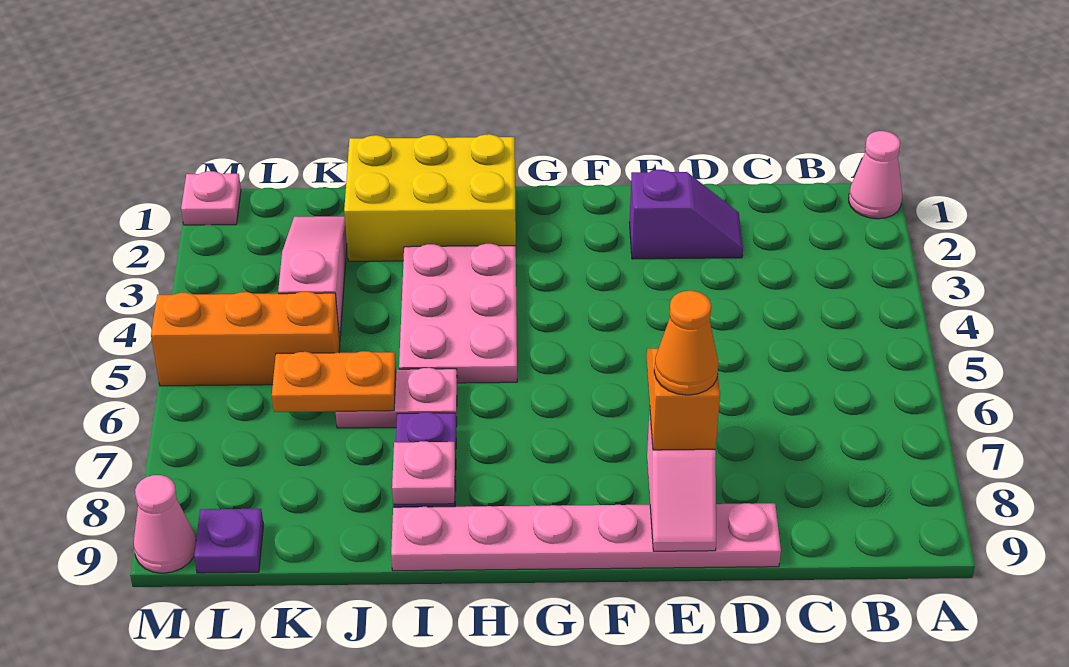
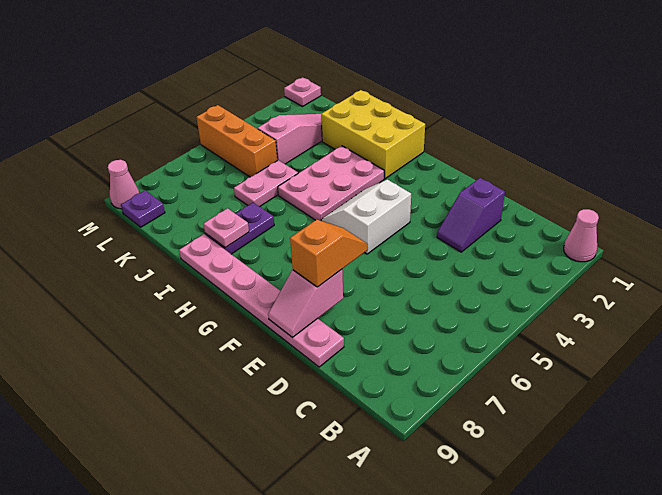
purple 1x2 slope [629,170,743,259] -> purple 1x2 slope turned to [437,178,505,252]
orange 1x1 cone [654,291,719,395] -> none
none -> white 2x2 slope [321,180,411,254]
pink 1x2 plate [336,368,457,428] -> pink 1x2 plate turned to [234,160,298,207]
orange 1x2 plate [272,351,396,412] -> none

